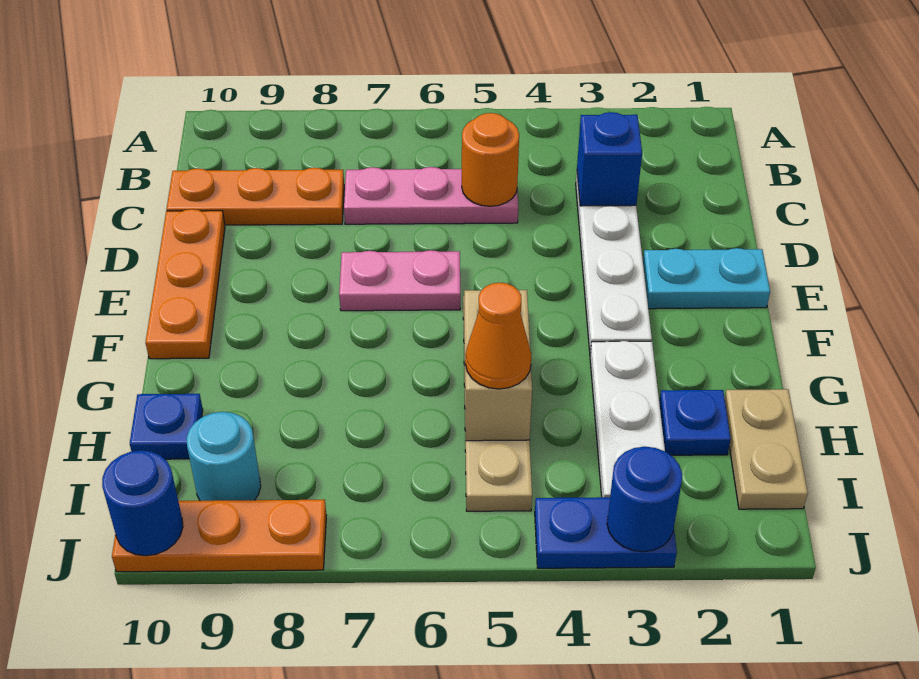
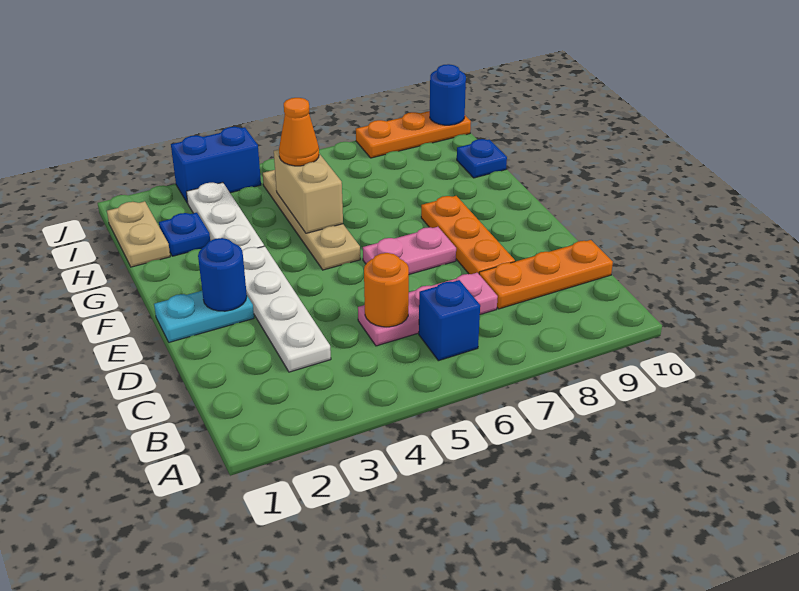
blue 1x1 brick [577,112,642,206] -> blue 1x1 brick moved to [419,280,480,361]
orange 1x3 plate [145,209,225,359] -> orange 1x3 plate moved to [421,196,515,274]
cyan 1x1 round brick [186,412,261,501] -> none
blue 1x2 plate [535,497,677,568] -> blue 1x2 brick [171,127,261,203]
blue 1x1 round brick [607,447,682,552] -> blue 1x1 round brick moved to [198,238,247,311]

